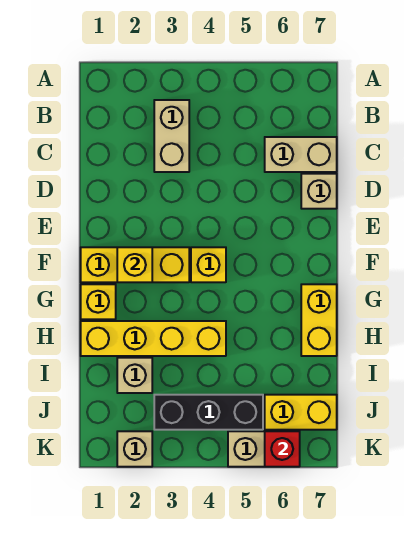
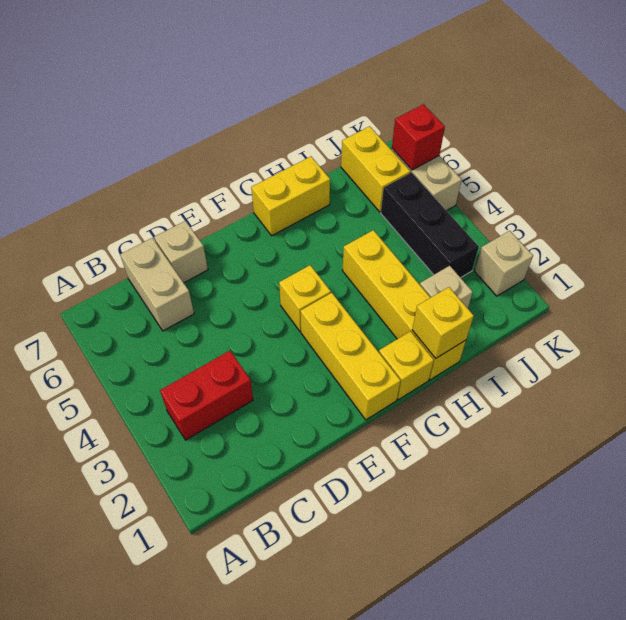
tan 1x2 brick [154,100,189,172] -> red 1x2 brick [160,351,253,440]
yellow 1x1 brick [117,247,152,282] -> yellow 1x1 brick moved to [412,287,474,359]

